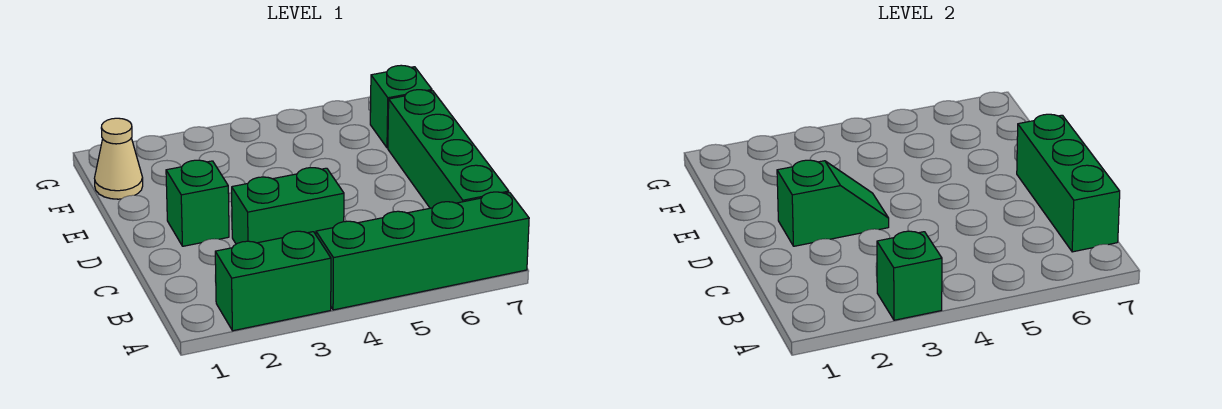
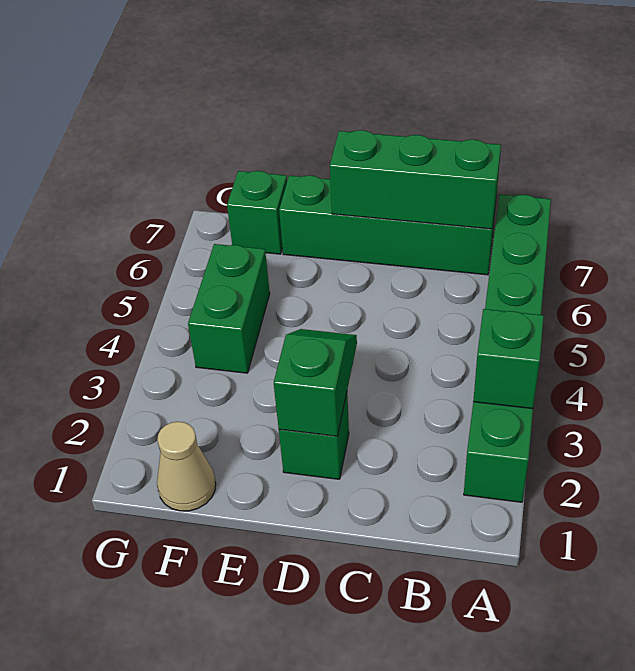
green 1x2 brick [232,168,344,244] -> green 1x2 brick moved to [188,244,270,373]

